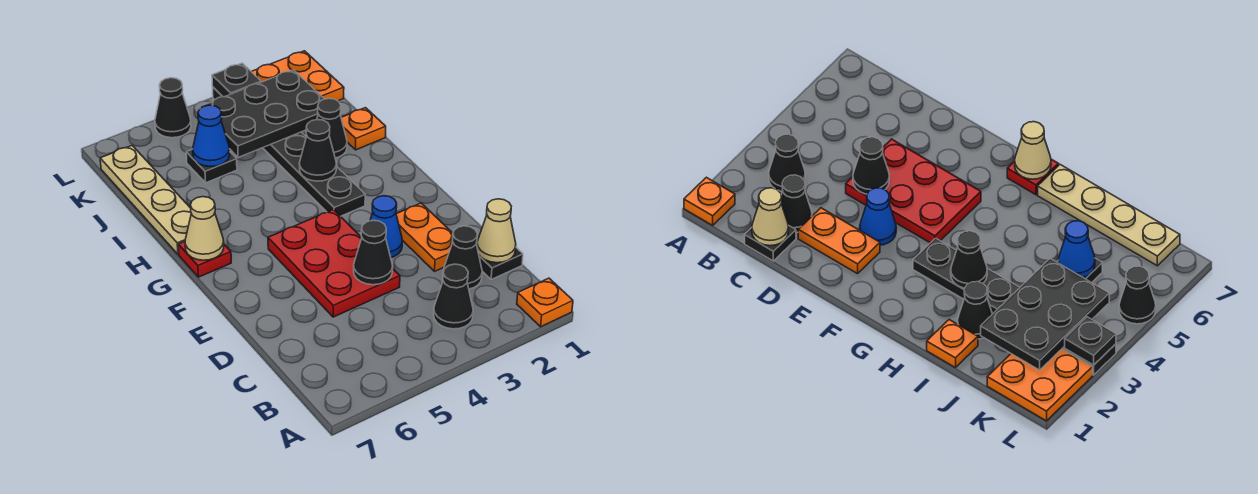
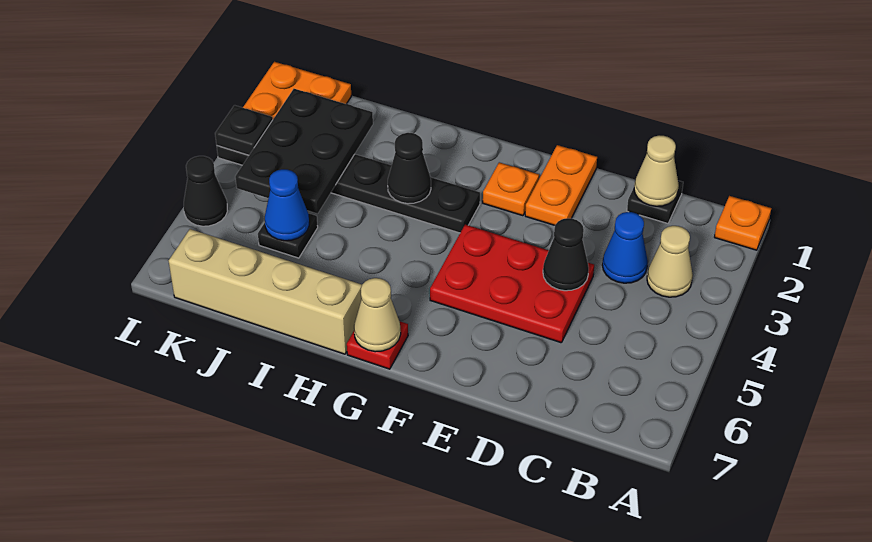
black 1x1 cone [434,264,473,329] -> tan 1x1 cone [647,226,693,297]
black 1x1 cone [444,226,482,289] -> none
orange 1x2 plate [396,203,453,271] -> orange 1x2 plate turned to [525,145,597,225]
blue 1x1 cone [370,196,403,257] -> blue 1x1 cone moved to [602,212,648,283]
tan 1x4 plate [100,146,191,254] -> tan 1x4 brick [169,229,362,354]
orange 1x1 plate [341,108,386,150] -> orange 1x1 plate moved to [483,162,539,216]
black 1x1 cone [317,98,347,158] -> none

